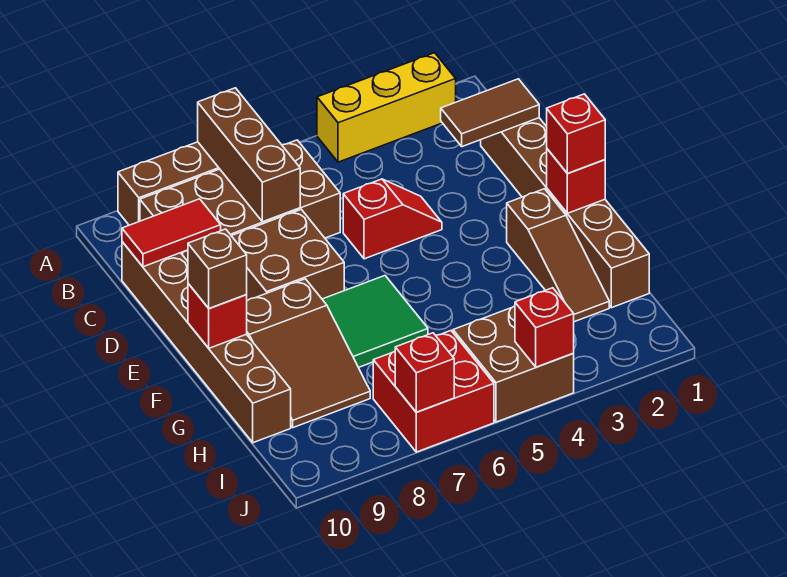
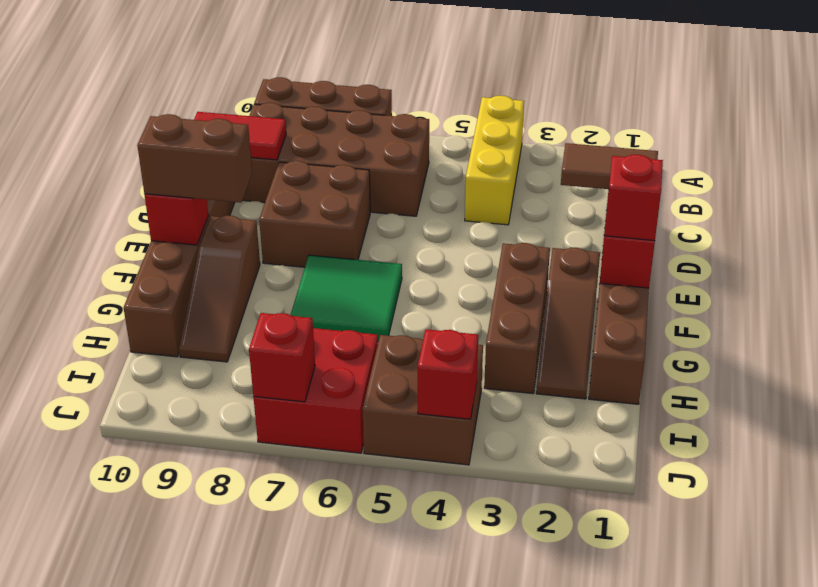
yellow 1x3 brick [317,53,456,162] -> yellow 1x3 brick turned to [465,96,524,225]
brown 1x3 brick [198,88,300,222] -> brown 1x3 brick moved to [484,243,550,394]
red 1x2 slope [343,179,442,259] -> none
brown 2x3 slope [247,279,370,428] -> brown 1x3 slope [179,216,260,362]
brown 1x1 brick [188,229,247,309] -> brown 1x2 brick [137,114,252,203]

